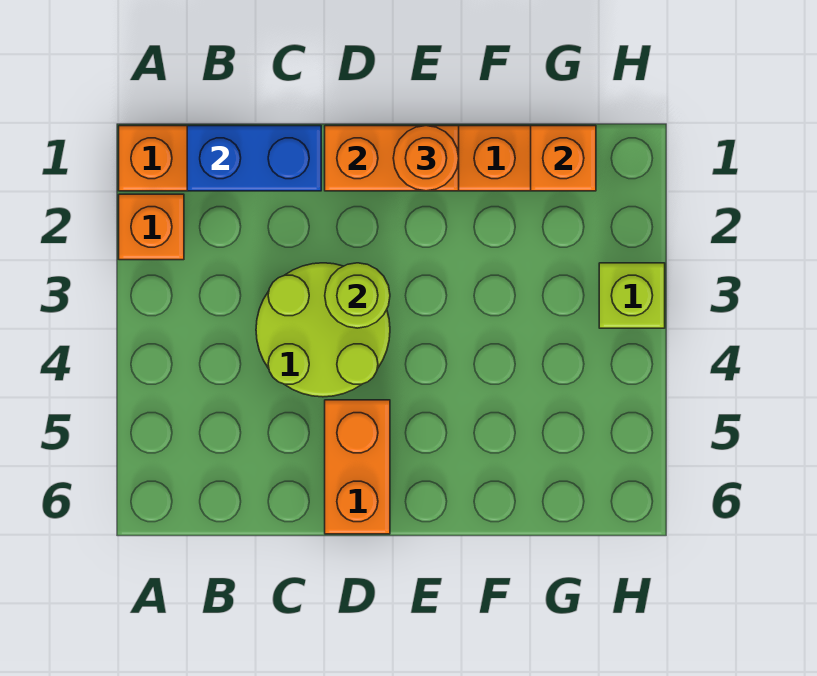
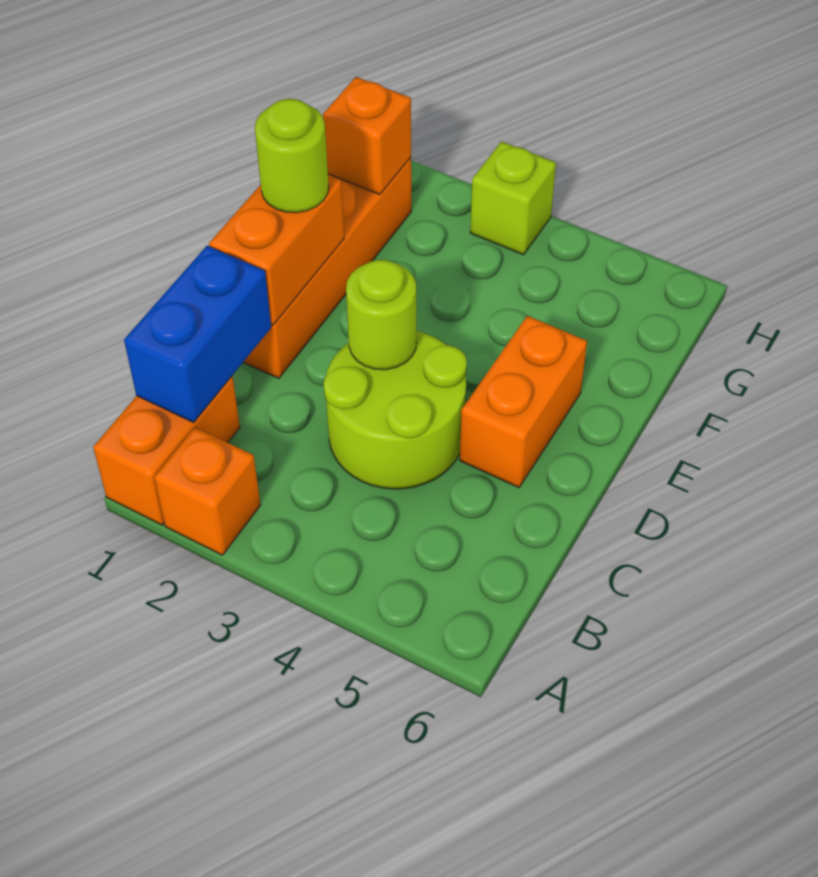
orange 1x2 brick [325,400,390,534] -> orange 1x2 brick turned to [460,316,587,488]
orange 1x1 round brick [393,126,459,191] -> lime 1x1 round brick [255,99,329,213]

